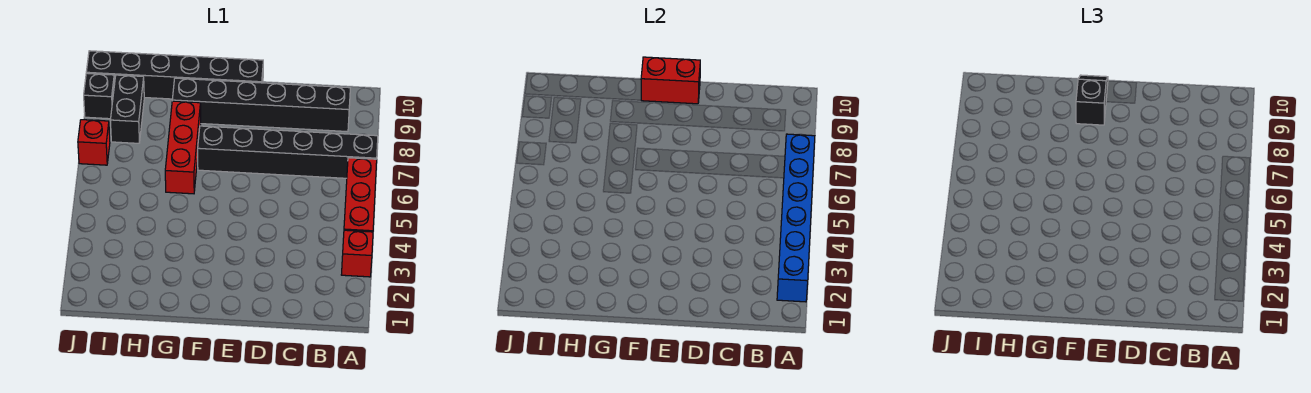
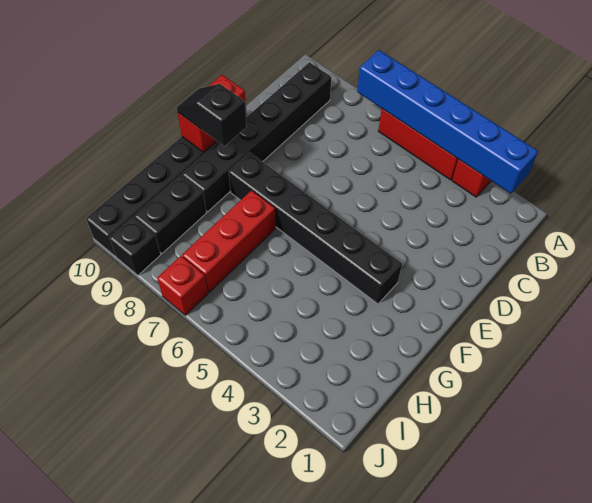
black 1x6 brick [198,126,378,178] -> black 1x6 brick turned to [228,152,402,304]
red 1x3 brick [165,101,201,194] -> red 1x3 brick turned to [182,191,276,292]
black 1x2 brick [110,75,144,143] -> black 1x2 brick turned to [134,175,207,254]

